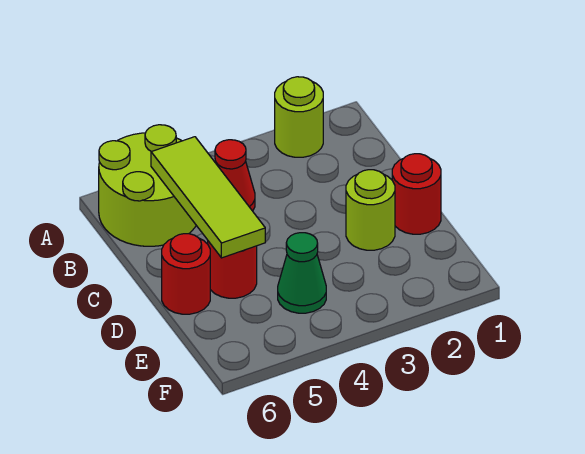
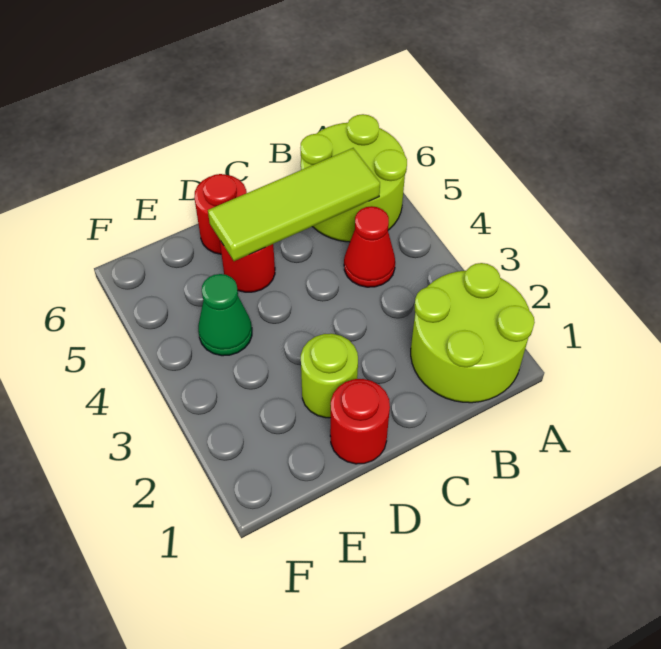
lime 1x1 round brick [275,77,323,157] -> lime 2x2 round brick [411,263,535,403]

